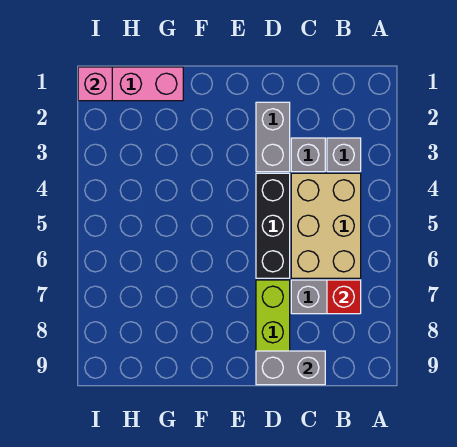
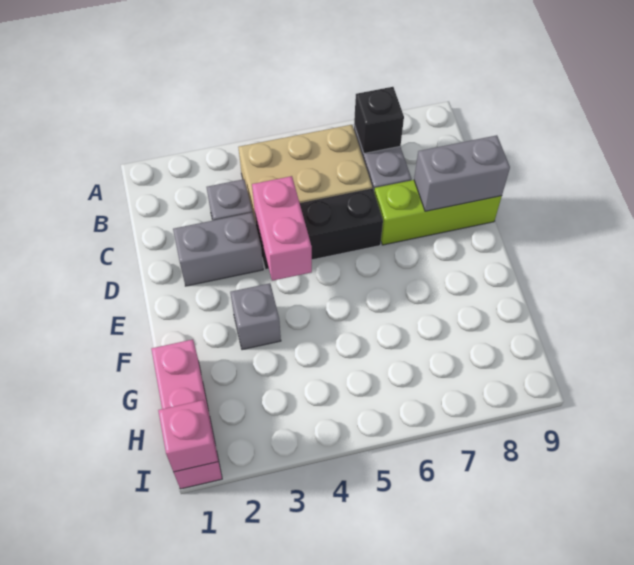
grey 1x1 brick [327,138,361,172] -> grey 1x1 brick moved to [230,283,281,350]
red 1x1 brick [327,280,361,314] -> black 1x1 brick [354,87,404,153]
grey 1x2 brick [256,351,325,385] -> grey 1x2 brick turned to [414,135,510,211]
none -> pink 1x2 brick [252,176,312,281]

